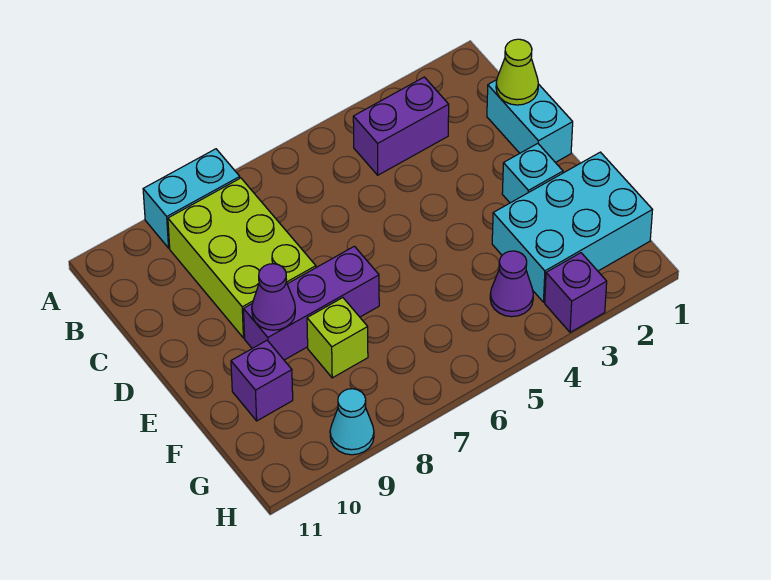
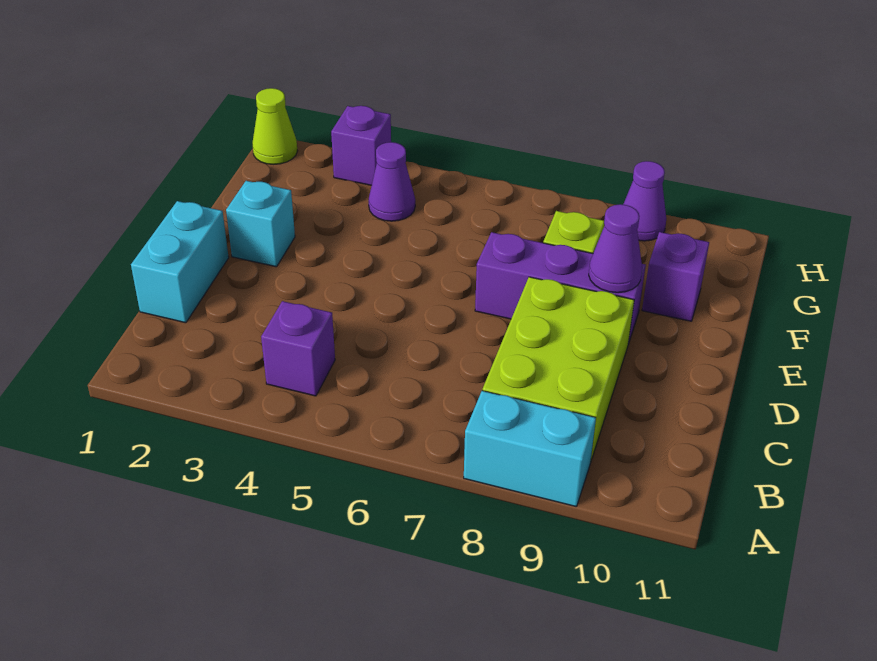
purple 1x2 brick [353,77,449,175] -> purple 1x1 brick [261,301,335,396]
lime 1x1 cone [496,39,538,105] -> lime 1x1 cone moved to [252,88,297,164]
cyan 2x3 brick [492,152,652,302] -> none
cyan 1x1 cone [330,389,374,455] -> purple 1x1 cone [623,161,666,241]

